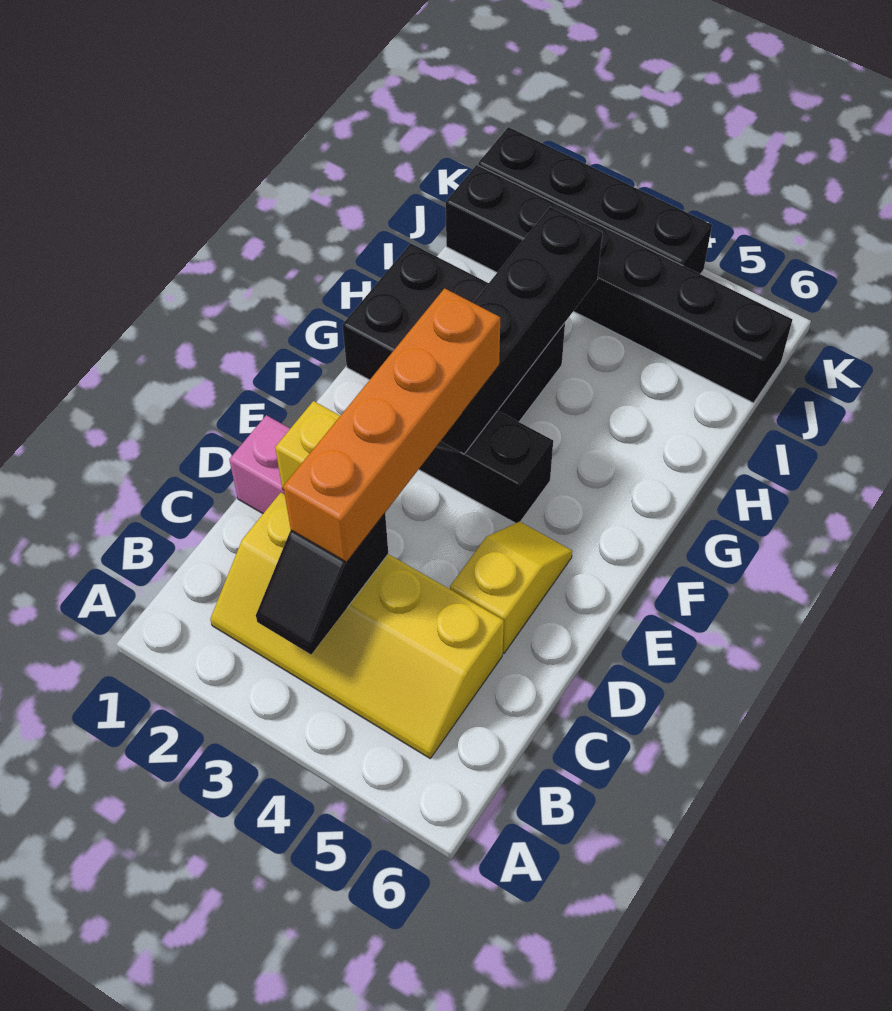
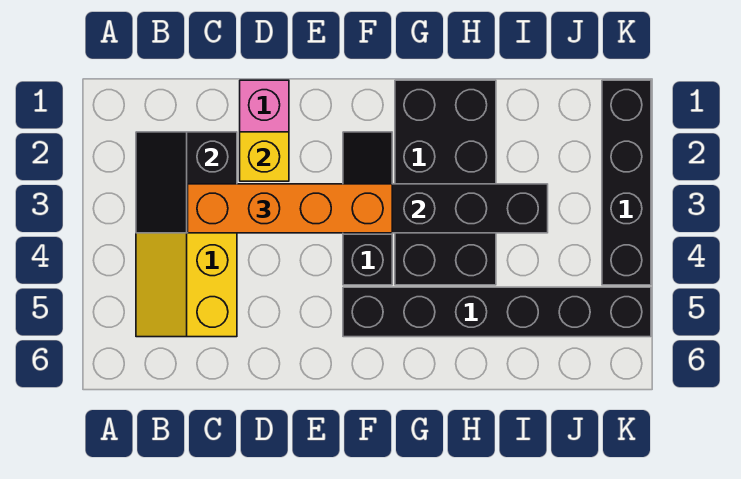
black 1x2 slope [256,514,388,654] -> black 2x2 slope [136,132,237,233]
yellow 1x2 slope [450,522,572,653] -> none
black 2x3 brick [342,243,565,422] -> black 2x4 brick [395,80,496,285]
black 1x6 brick [446,165,792,403] -> black 1x6 brick turned to [343,287,651,337]

